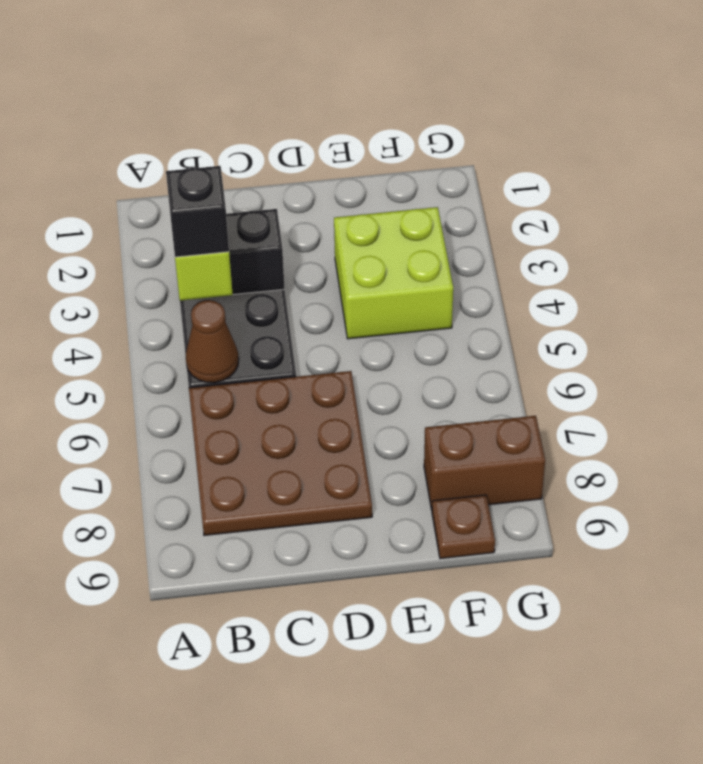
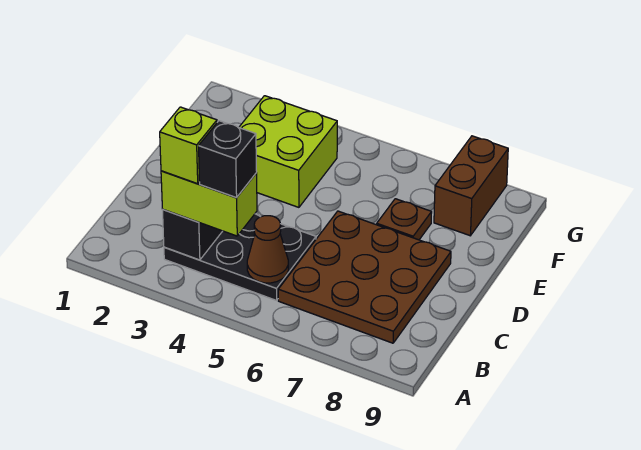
none -> lime 1x1 brick [160,107,217,184]
brown 1x1 plate [432,495,495,559] -> brown 1x1 plate moved to [377,199,432,240]

